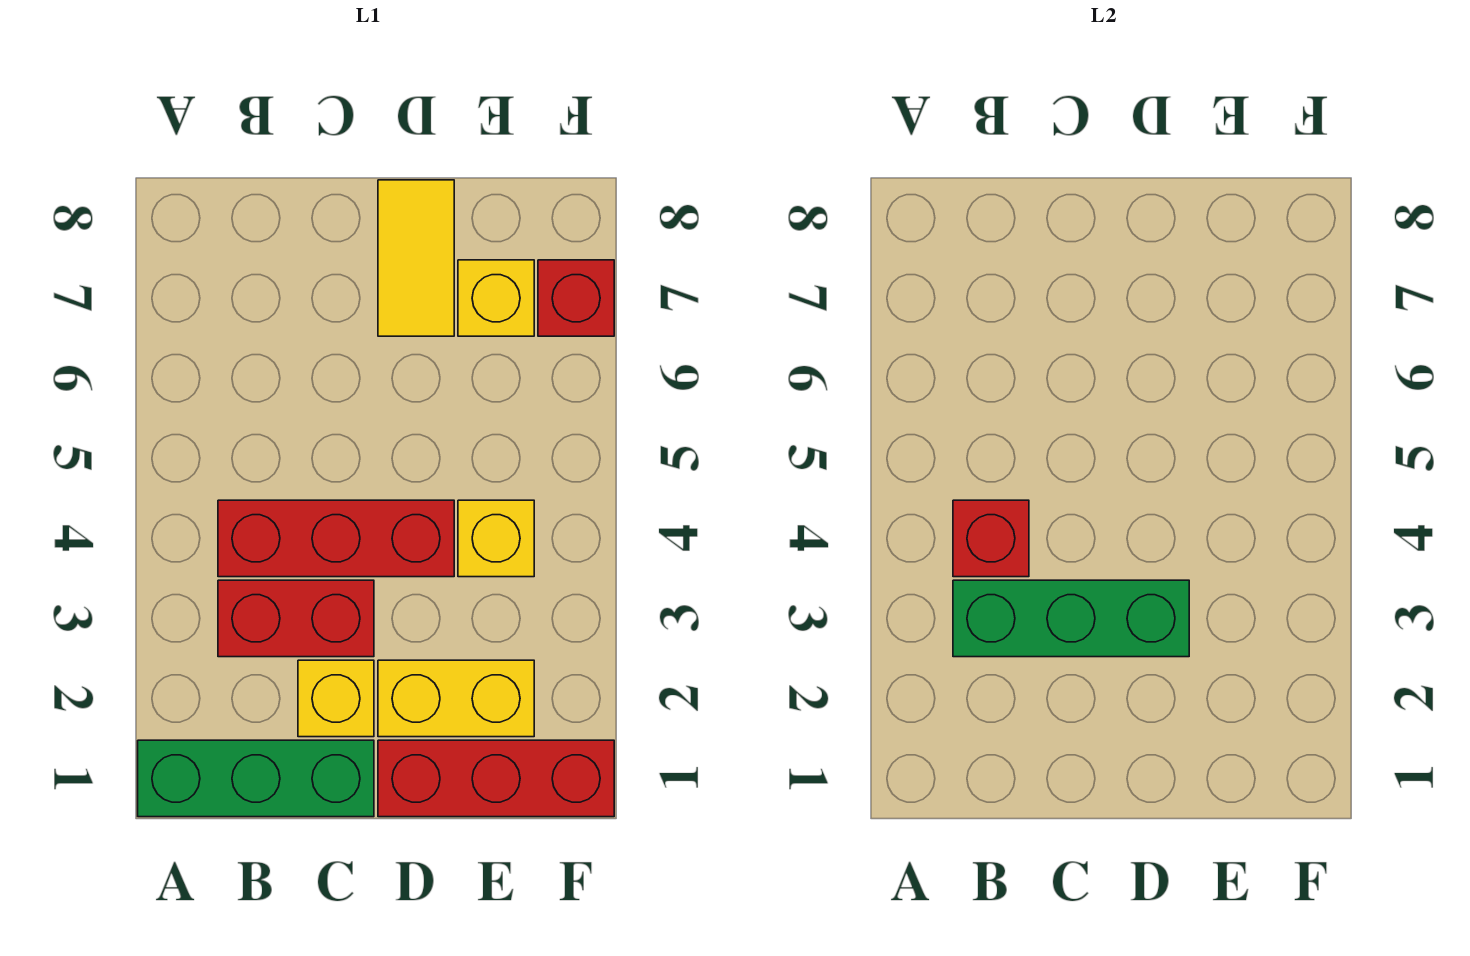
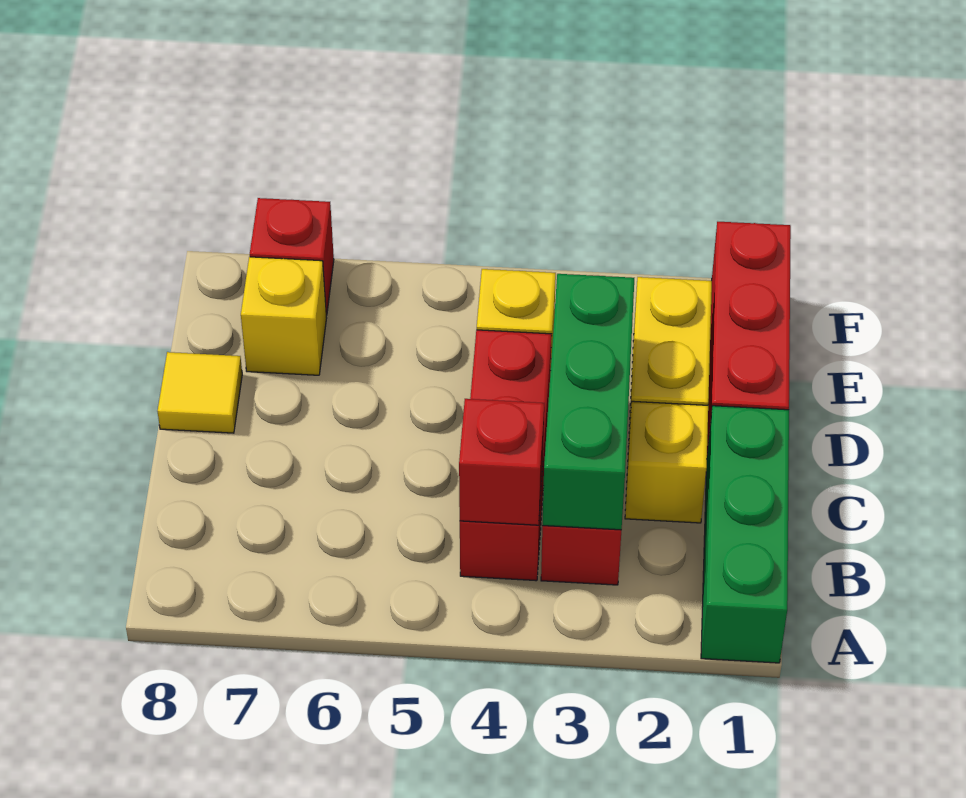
yellow 1x2 tile [378,180,454,336] -> yellow 1x1 tile [157,352,242,433]

